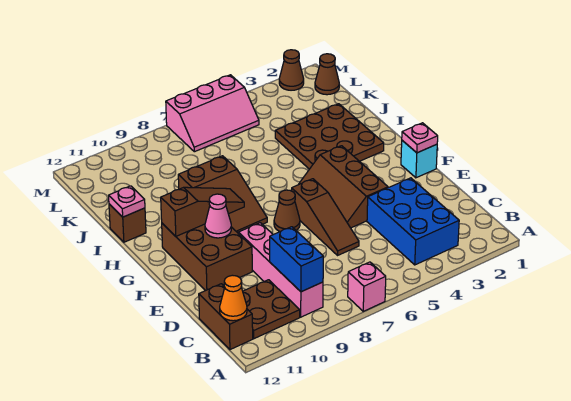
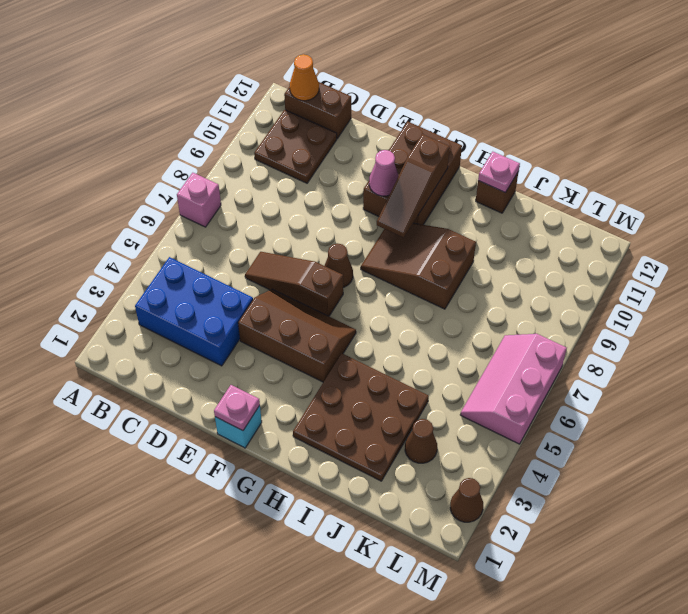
pink 1x4 brick [238,223,323,317] -> none
blue 1x2 brick [270,227,323,292] -> none
brown 2x3 brick [162,223,252,291] -> brown 2x3 brick turned to [363,122,462,225]
brown 1x1 cone [315,54,339,95] -> brown 1x1 cone moved to [405,419,437,463]

